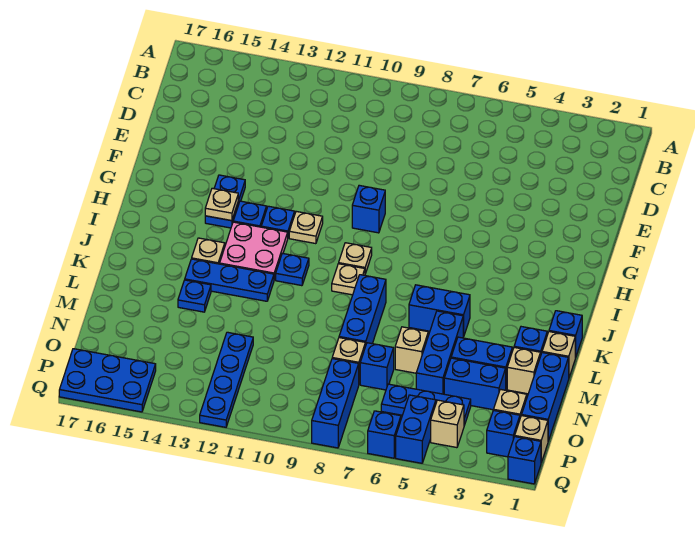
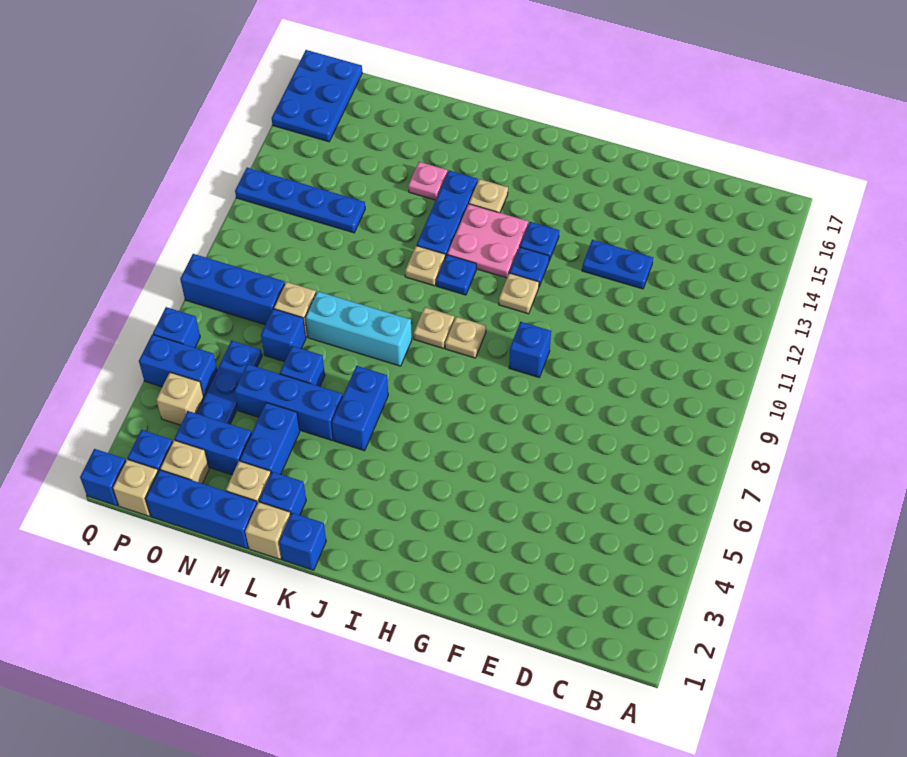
blue 1x2 plate [205,175,245,228] -> blue 1x2 plate moved to [582,240,653,289]
tan 1x1 plate [205,188,238,221] -> tan 1x1 plate moved to [405,246,445,286]
blue 1x3 brick [339,275,386,346] -> cyan 1x3 brick [305,291,412,366]
blue 1x1 plate [178,280,211,312] -> pink 1x1 plate [408,162,447,200]
tan 1x1 brick [395,327,428,373] -> blue 1x1 brick [280,346,325,386]
blue 1x2 brick [444,358,506,410] -> blue 1x2 brick turned to [175,411,252,475]

